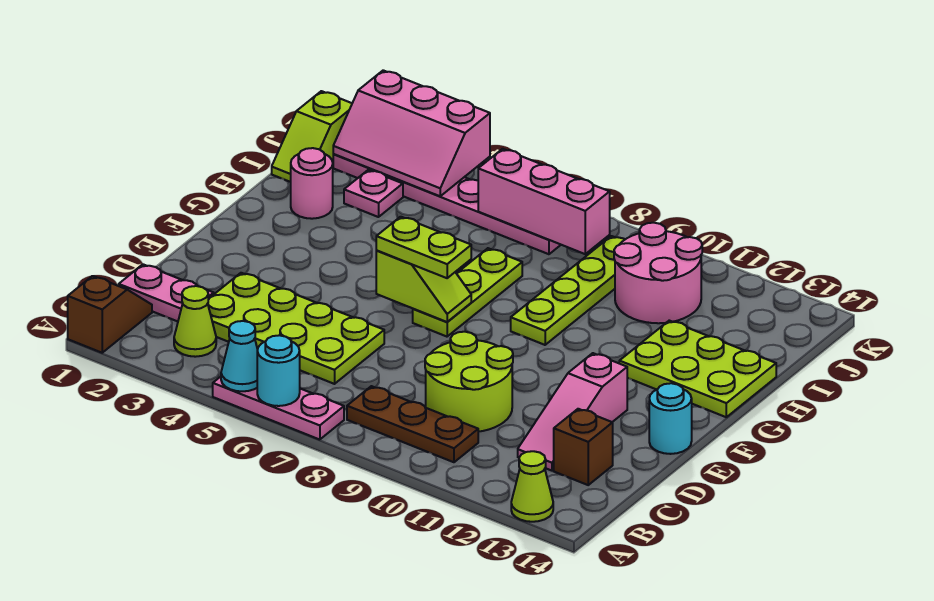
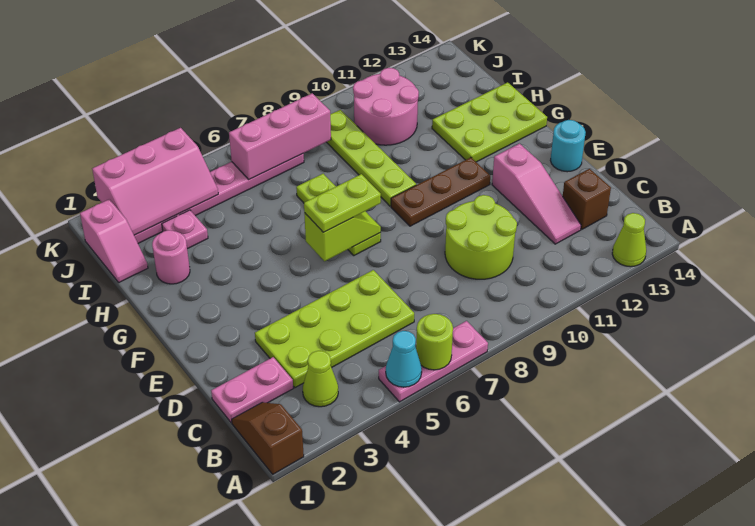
cyan 1x1 round brick [257,335,300,406] -> lime 1x1 round brick [416,314,453,370]
brown 1x3 plate [347,386,478,462] -> brown 1x3 plate moved to [391,157,490,226]
lime 1x2 slope [272,91,352,182] -> pink 1x2 slope [80,199,148,282]

